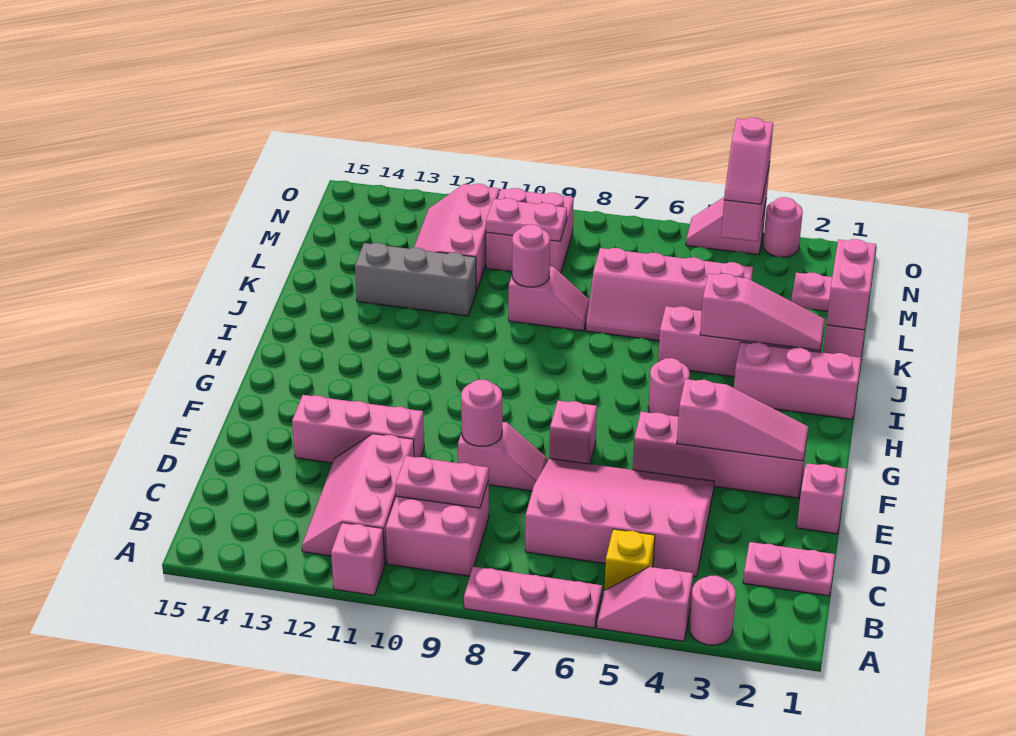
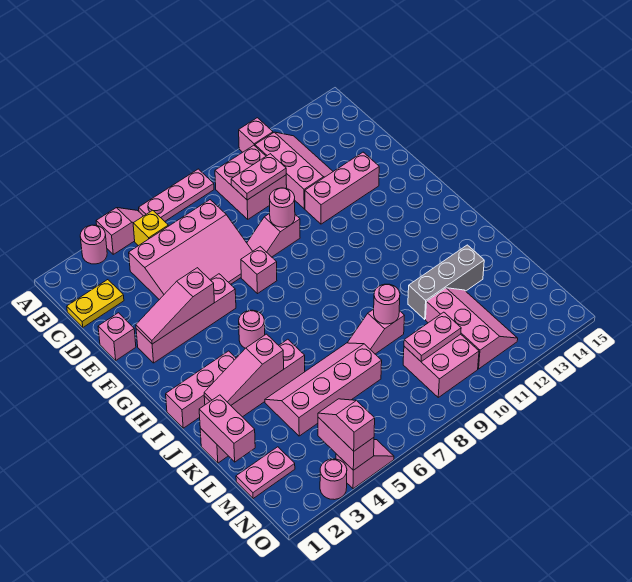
pink 1x2 plate [743,542,835,596] -> yellow 1x2 plate [67,280,124,327]

